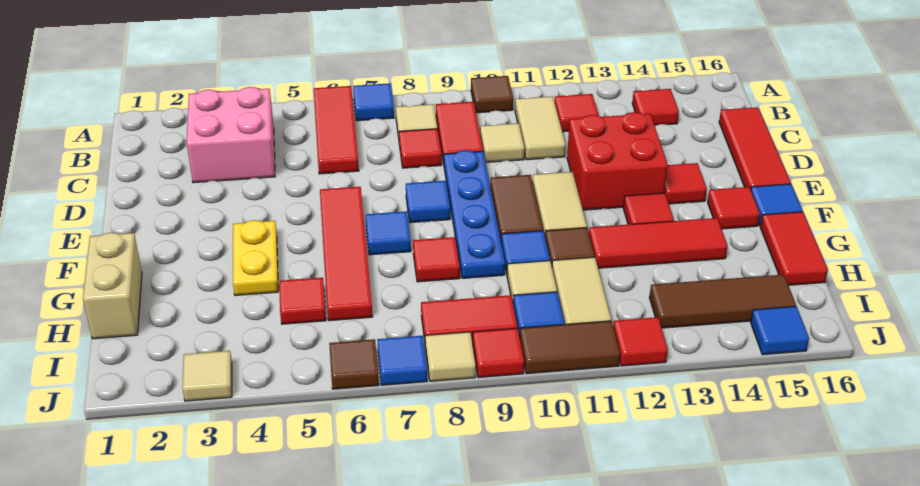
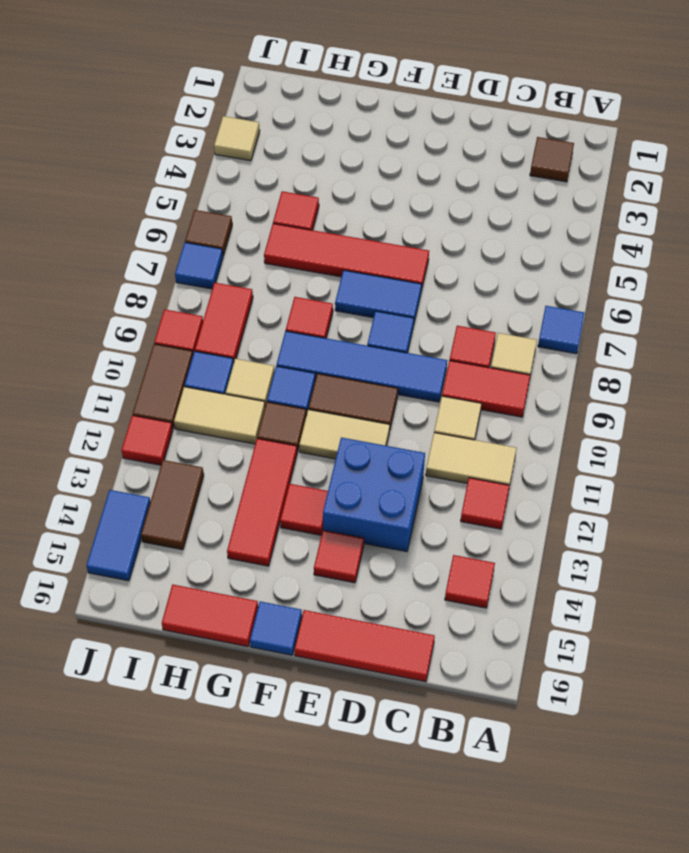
red 1x3 tile [314,86,359,174] -> none
brown 1x1 tile [471,76,513,113] -> brown 1x1 tile moved to [530,137,574,182]
pink 2x2 brick [187,87,275,183] -> none
blue 1x4 plate [444,150,505,278] -> blue 1x4 tile [277,331,447,402]
red 2x2 brick [567,112,668,210] -> blue 2x2 brick [323,438,425,552]
yellow 1x2 plate [233,220,278,296] -> none
blue 1x1 tile [366,211,411,255] -> blue 1x2 tile [335,270,422,322]
red 1x1 tile [708,187,760,229] -> none
tan 1x2 brick [83,233,142,339] -> none
brown 1x3 tile [649,275,796,328] -> brown 1x2 tile [141,460,204,550]
tan 1x1 tile [425,332,476,381] -> none
blue 1x1 tile [751,306,809,355] -> blue 1x2 tile [86,490,150,581]

